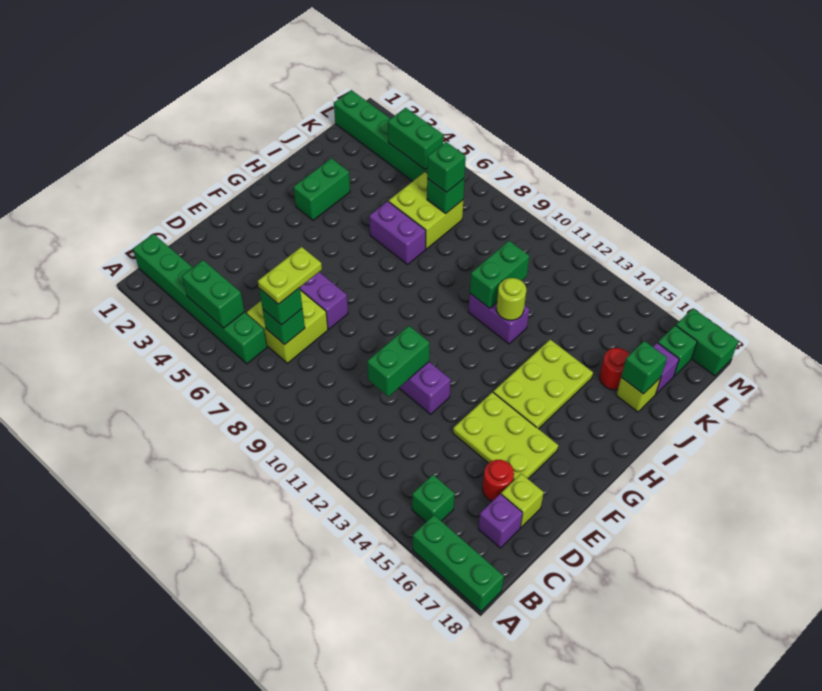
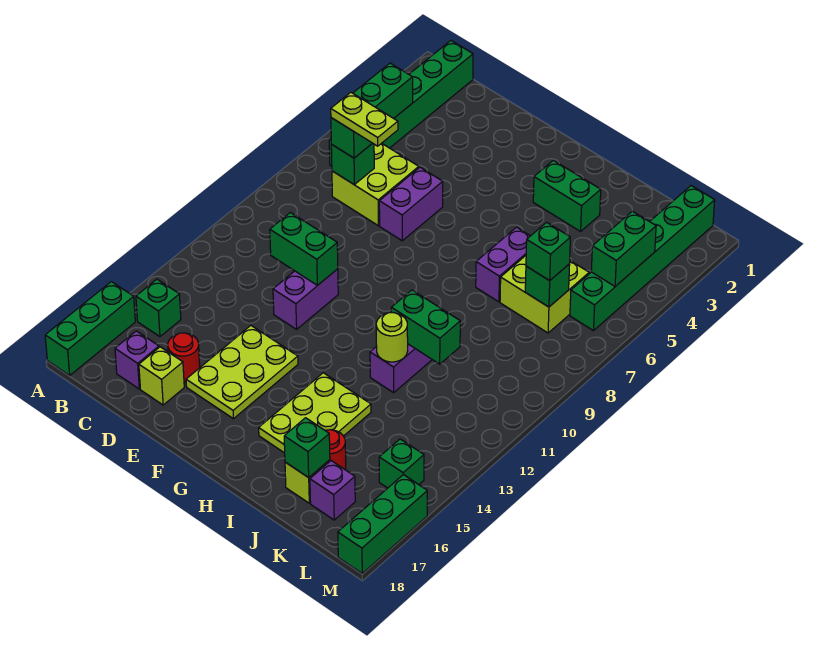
lime 2x3 plate [493,340,593,429] -> lime 2x3 plate turned to [259,373,371,453]
green 1x1 brick [658,325,697,376] -> green 1x1 brick moved to [379,439,424,488]
green 1x2 brick [676,309,738,376] -> green 1x3 brick [338,475,427,573]

